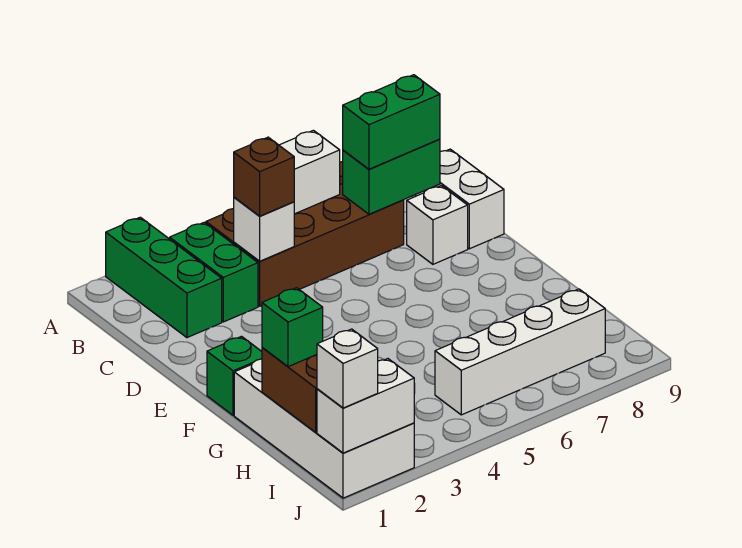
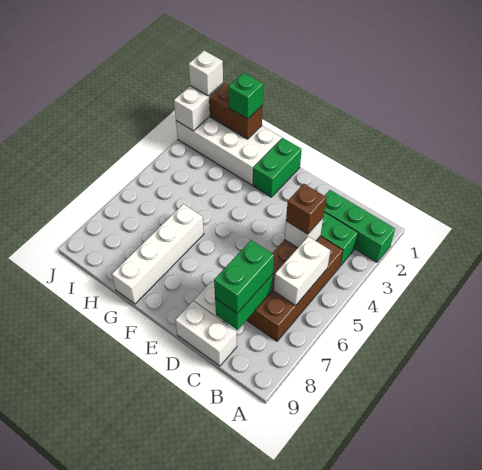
green 1x1 brick [207,336,262,415] -> green 1x2 brick [253,138,302,197]
white 1x4 brick [435,289,605,415] -> white 1x4 brick moved to [112,204,204,304]

